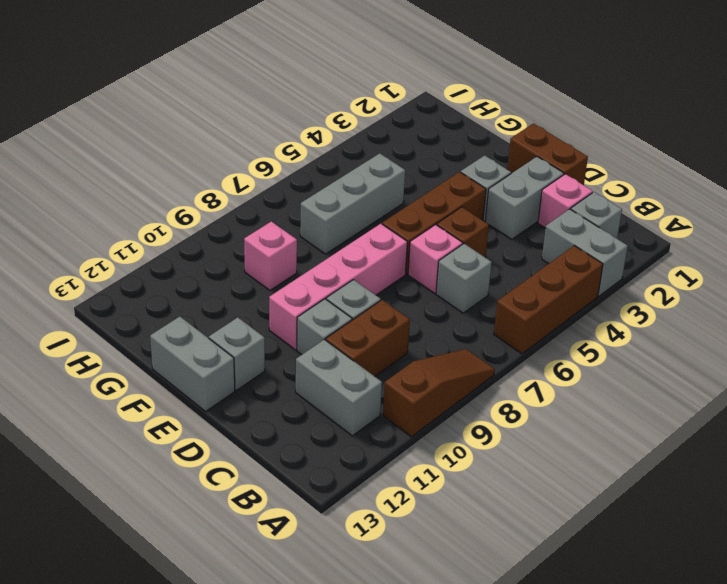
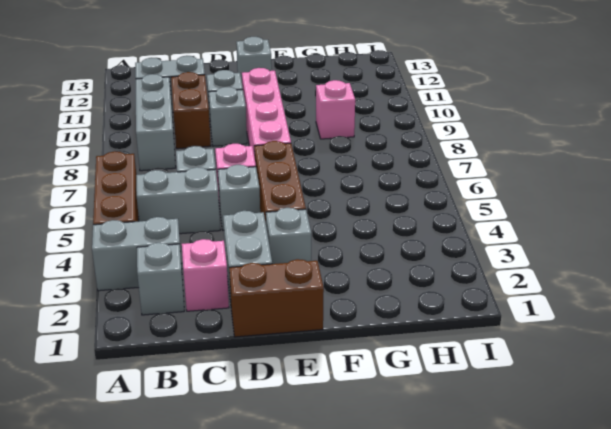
brown 1x3 slope [383,349,495,437] -> none
brown 1x1 brick [437,207,489,258] -> grey 1x1 brick [218,165,260,230]
grey 1x2 brick [150,316,235,411] -> grey 1x2 brick moved to [136,167,220,234]
grey 1x3 brick [300,153,405,254] -> grey 1x3 brick moved to [136,74,176,171]

